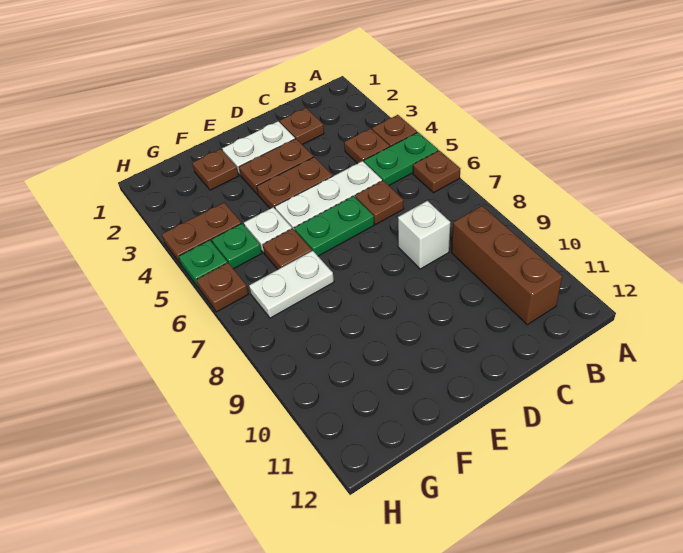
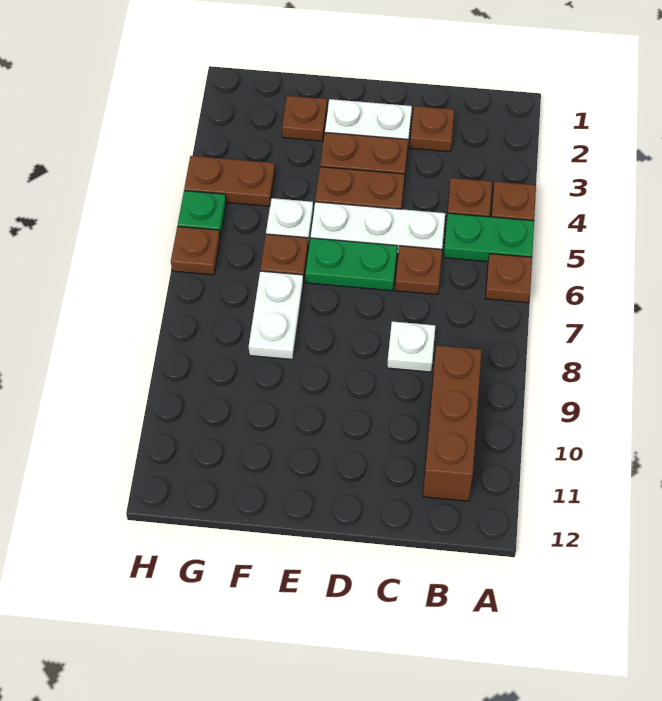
white 1x1 brick [398,201,450,269] -> white 1x1 plate [387,321,435,372]
white 1x2 plate [249,251,334,318] -> white 1x2 plate turned to [249,271,303,359]
green 1x1 plate [212,223,262,269] -> none

